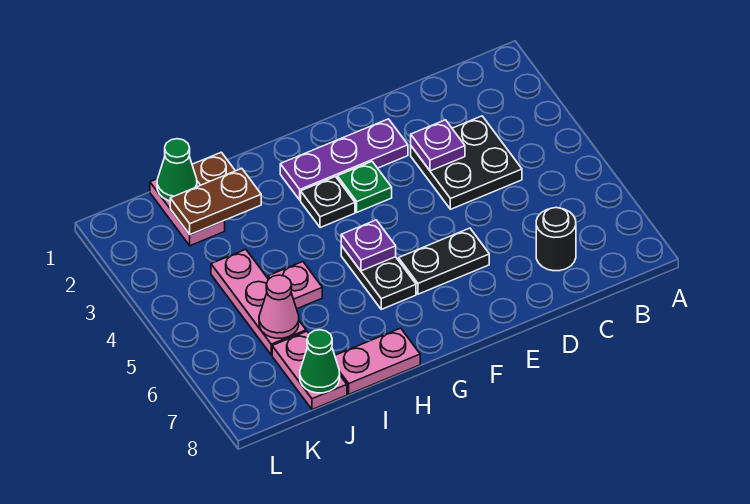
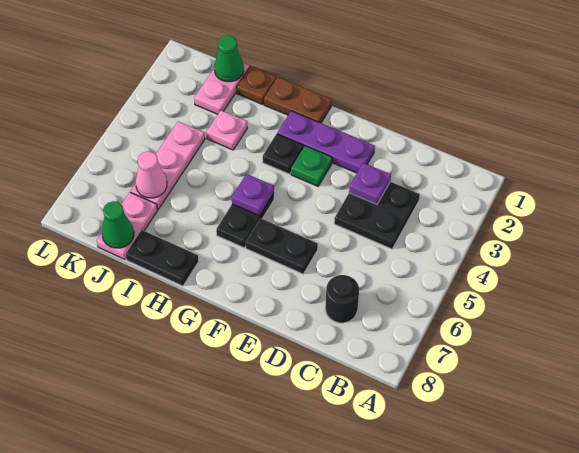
pink 1x2 plate [335,328,420,394] -> black 1x2 plate [125,230,199,286]
brown 1x2 plate [170,168,261,235] -> brown 1x2 plate moved to [264,77,332,123]
pink 1x1 plate [268,262,322,309] -> pink 1x1 plate moved to [206,110,247,150]

